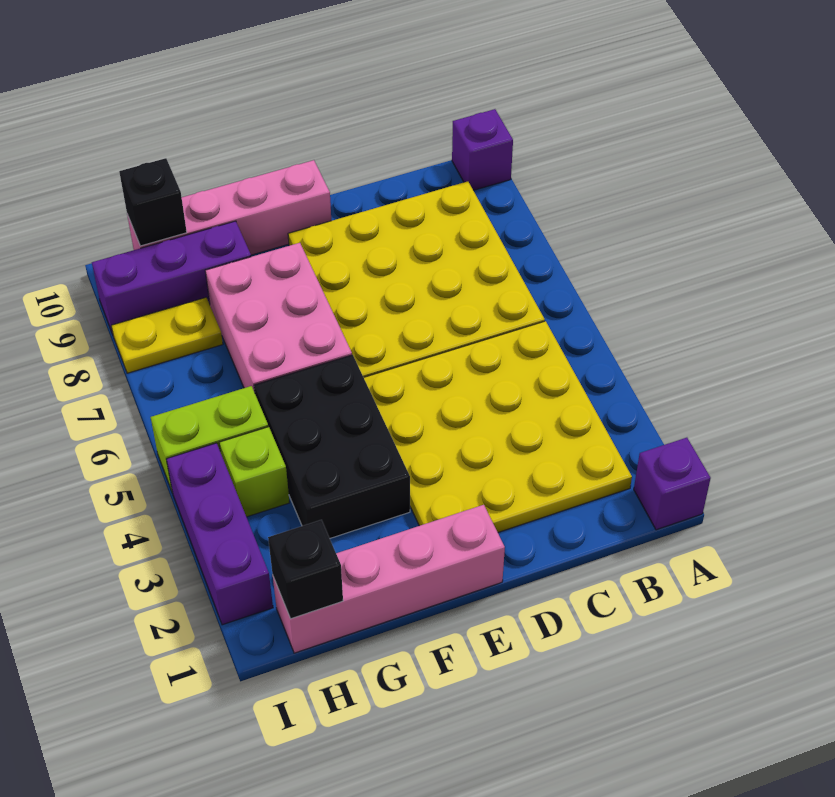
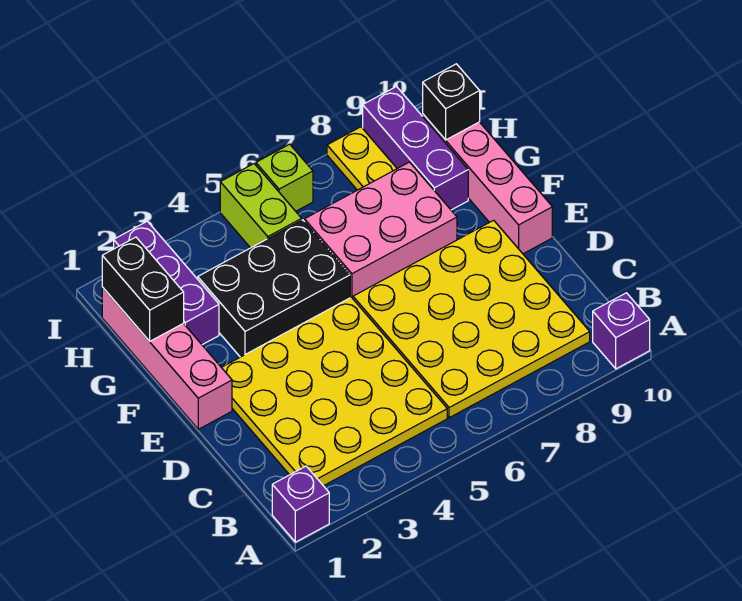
black 1x1 brick [268,520,343,619] -> black 1x2 brick [102,237,184,341]
lime 1x1 brick [219,427,290,517] -> lime 1x1 brick moved to [256,144,313,211]
purple 1x3 brick [166,443,273,625] -> purple 1x3 brick turned to [114,221,219,345]

